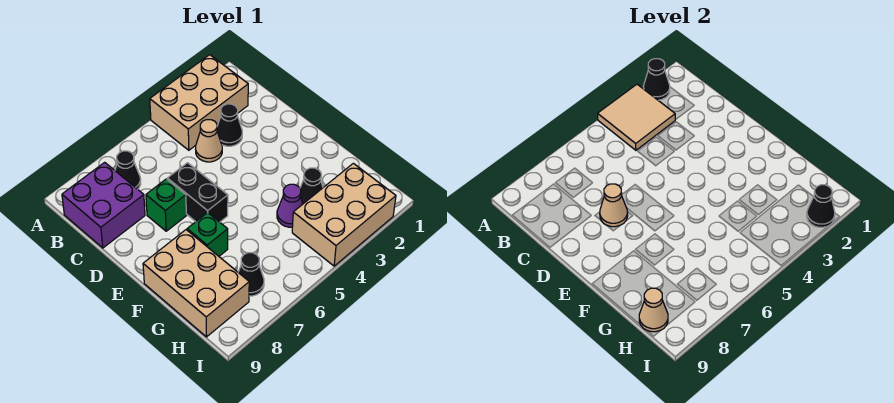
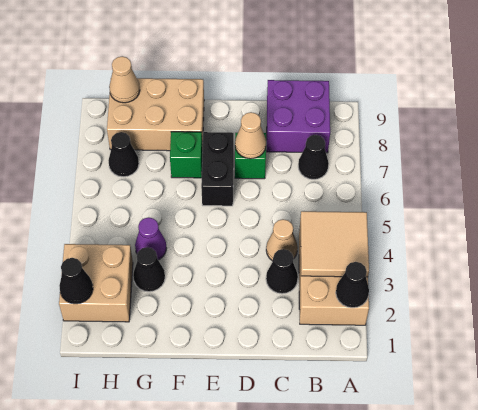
black 1x2 brick [167,163,228,222] -> black 1x2 brick turned to [201,132,234,206]
tan 2x3 brick [292,163,396,266] -> tan 2x2 brick [59,244,133,322]

